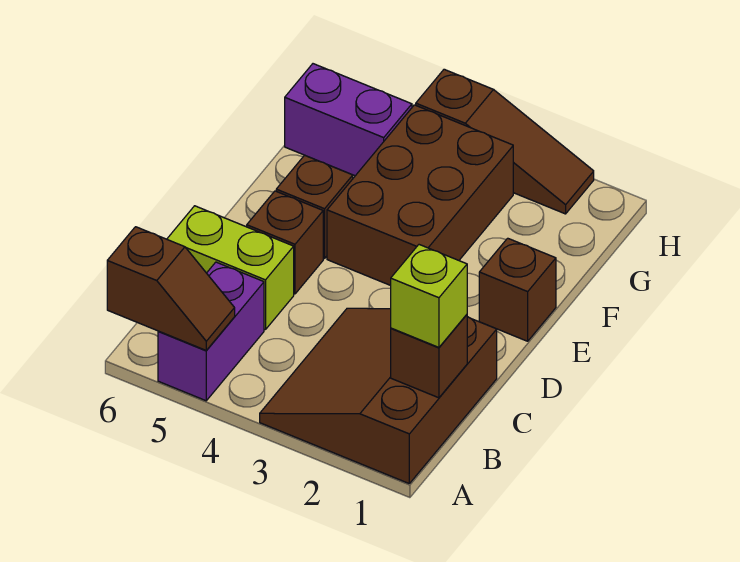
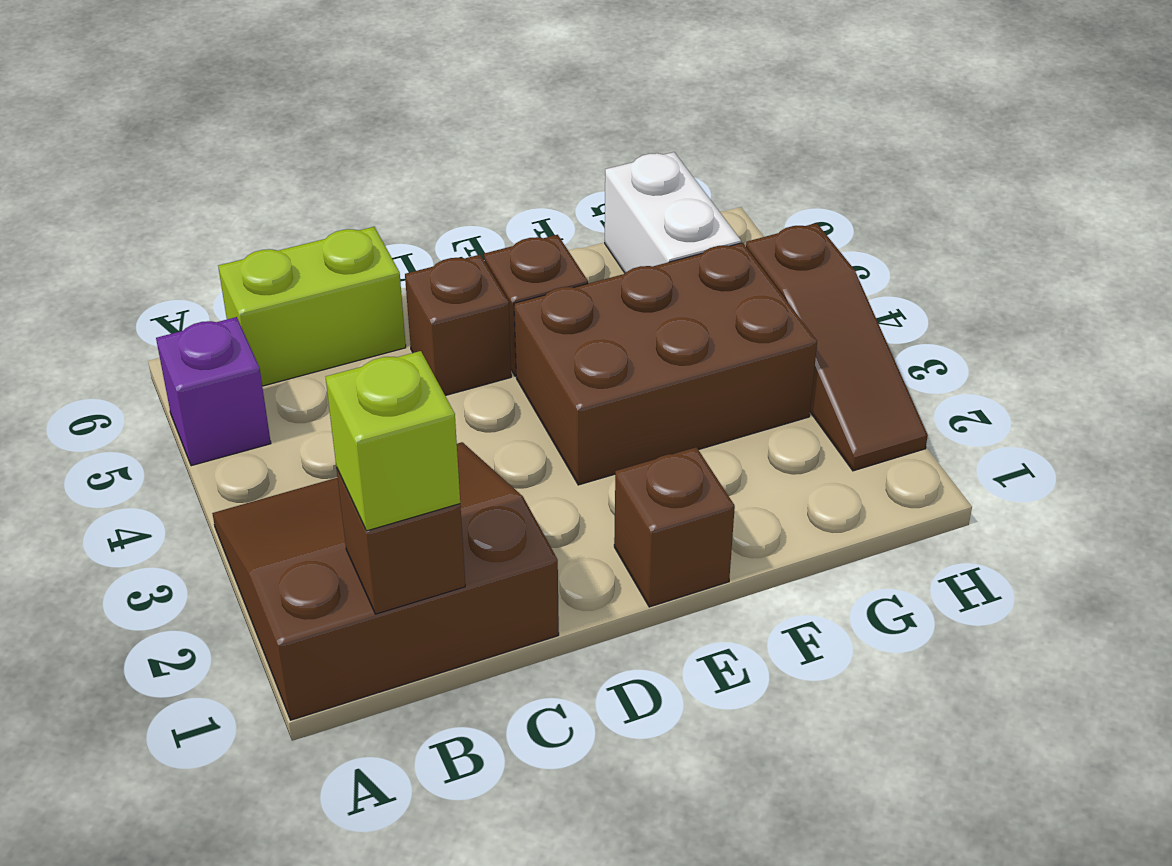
purple 1x2 brick [158,262,264,401] -> purple 1x1 brick [156,317,271,466]
brown 1x2 slope [107,227,235,350] -> none
lime 1x2 brick [167,206,294,330] -> lime 1x2 brick turned to [218,227,406,386]
purple 1x2 brick [285,64,412,176] -> white 1x2 brick [605,152,741,273]

